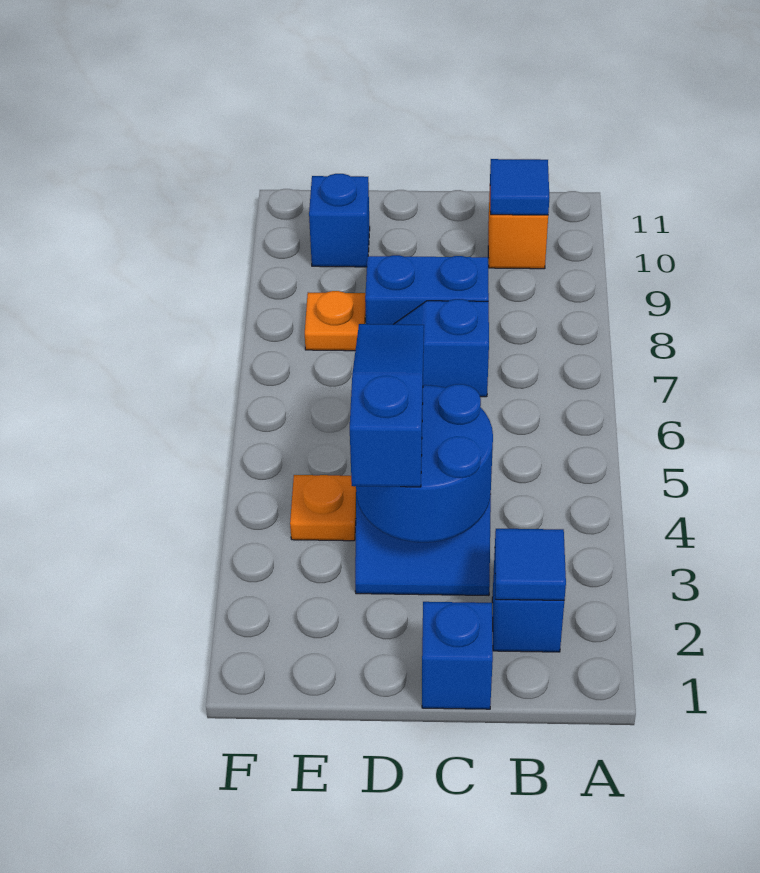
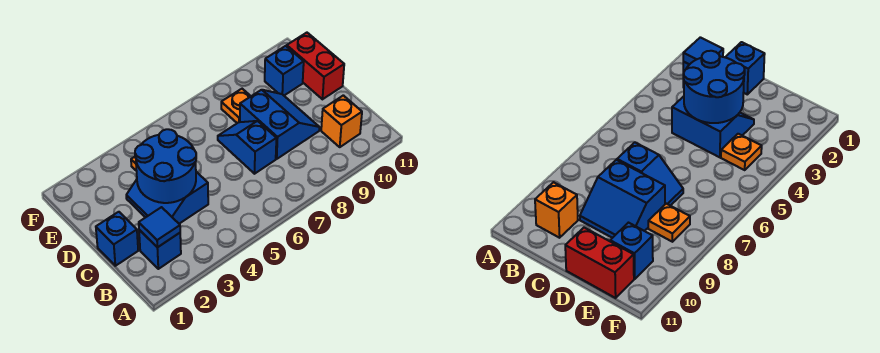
blue 1x1 tile [490,159,549,215] -> none
blue 1x3 slope [350,324,424,487] -> none
none -> red 1x2 brick [287,33,344,99]

